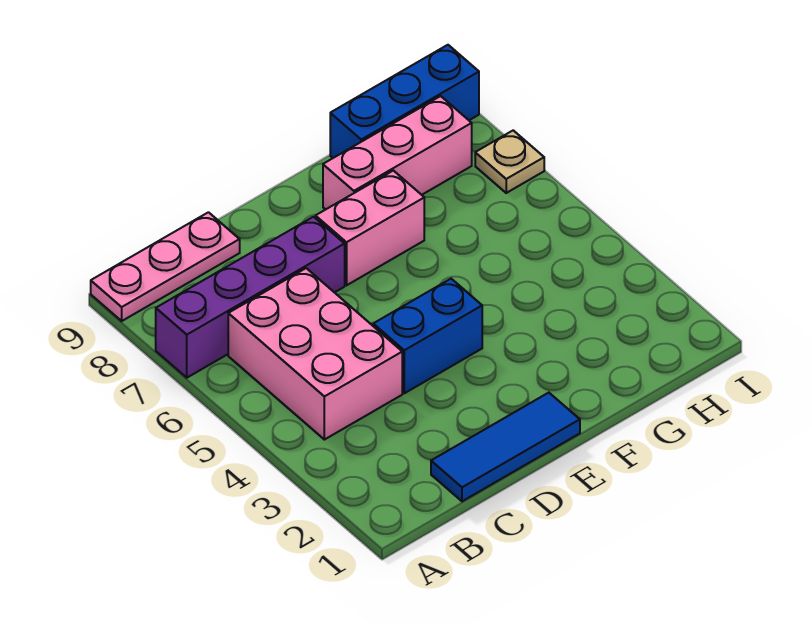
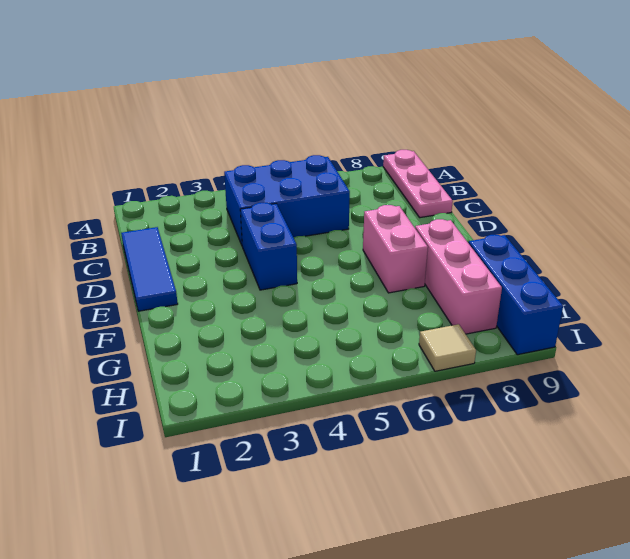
purple 1x4 brick [156,217,345,378] -> none
pink 2x3 brick [228,268,402,440] -> blue 2x3 brick [224,155,350,245]
tan 1x1 plate [475,130,544,193] -> tan 1x1 tile [419,324,476,371]

